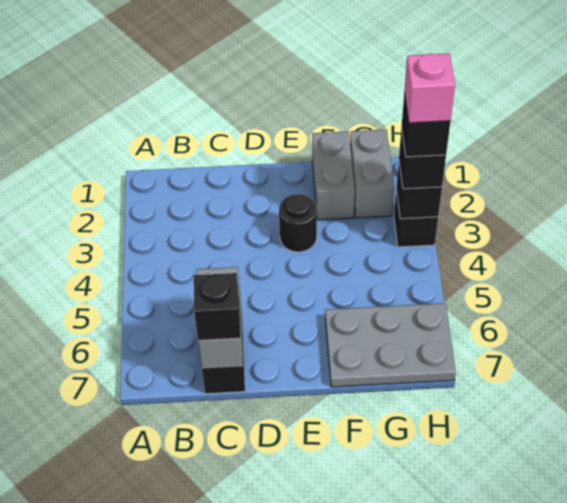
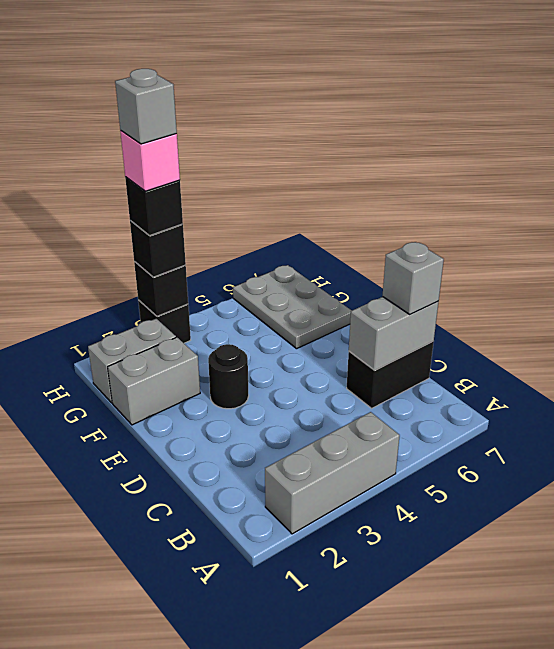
none -> grey 1x3 brick [265,412,400,534]
black 1x1 brick [194,273,241,340] -> grey 1x1 brick [383,242,444,314]
none -> grey 1x1 brick [115,69,177,144]

